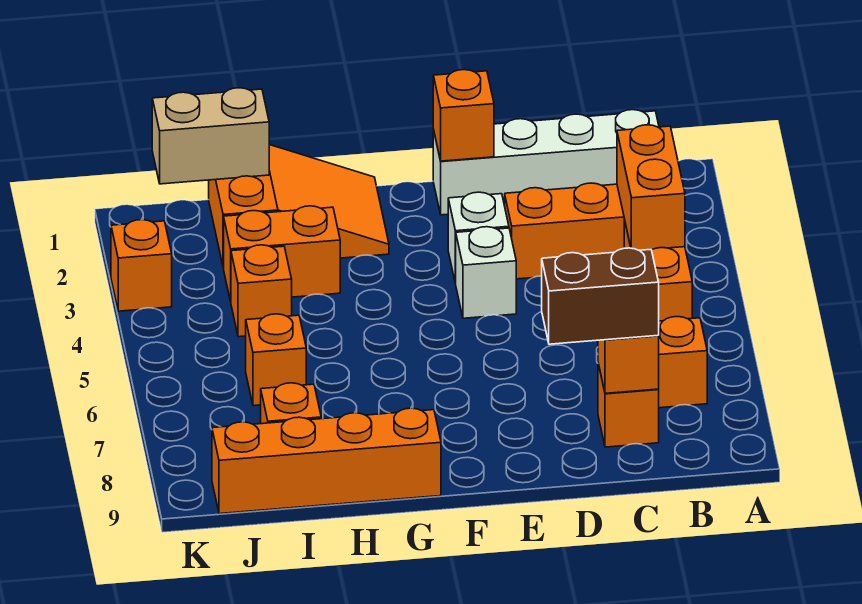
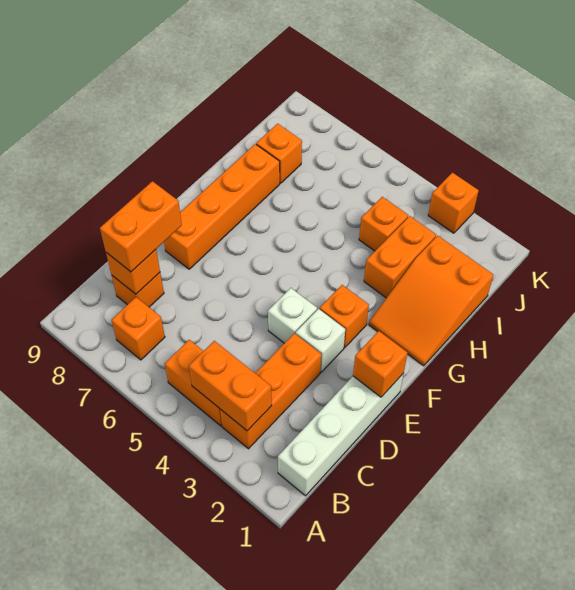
brown 1x2 brick [542,248,659,344] -> orange 1x2 brick [100,181,182,272]
orange 1x4 brick [212,408,441,514] -> orange 1x4 brick moved to [164,144,280,269]
tan 1x2 brick [152,88,269,184] -> none
orange 1x1 brick [246,314,306,406] -> orange 1x1 brick moved to [320,285,369,348]

